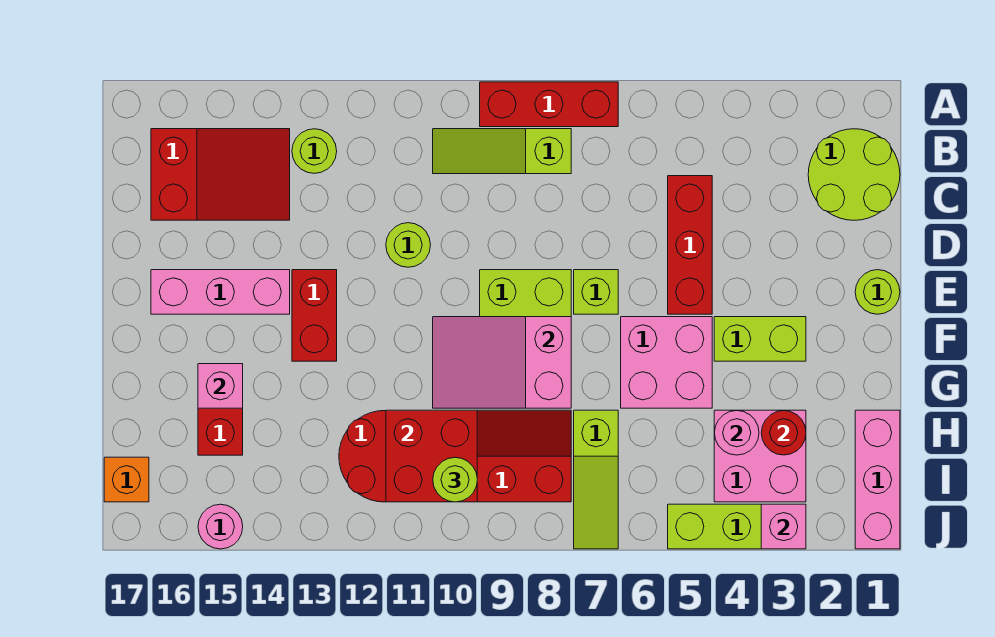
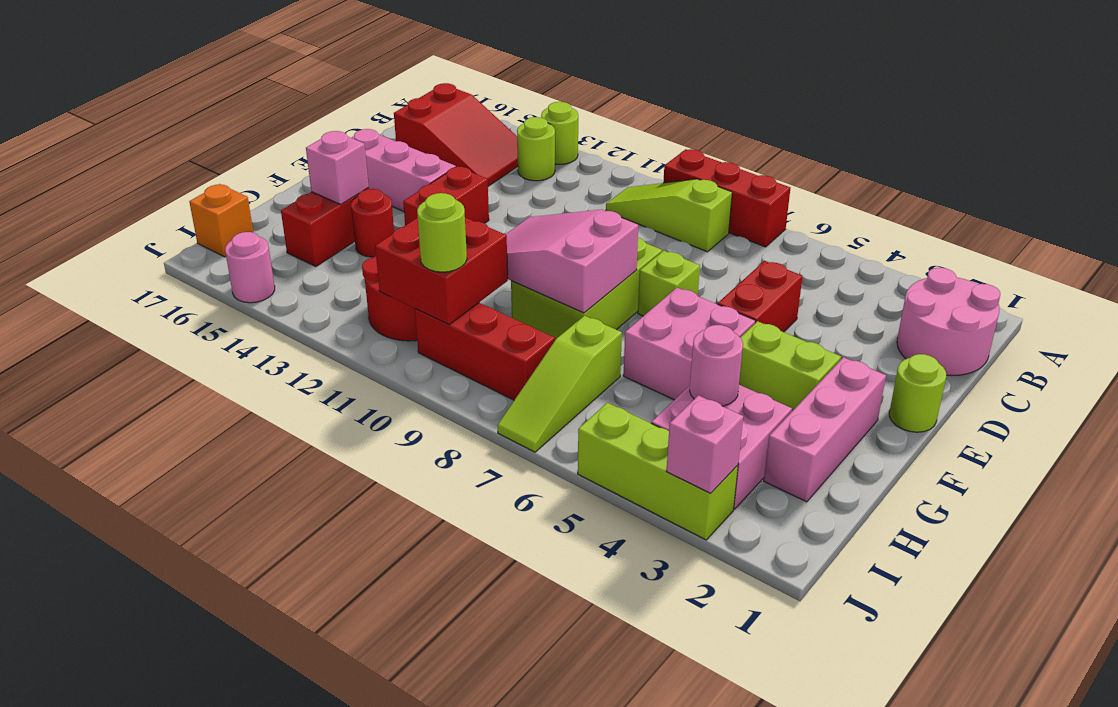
lime 2x2 round brick [808,129,900,220] -> pink 2x2 round brick [897,268,1000,376]
red 1x3 brick [668,176,712,314] -> red 1x2 brick [718,261,803,332]
lime 1x1 round brick [386,223,430,267] -> lime 1x1 round brick moved to [541,102,578,164]
pink 1x3 brick [855,410,900,549] -> pink 1x3 brick moved to [764,357,886,502]
red 1x1 round brick [761,411,806,455] -> red 1x1 round brick moved to [351,189,394,257]

